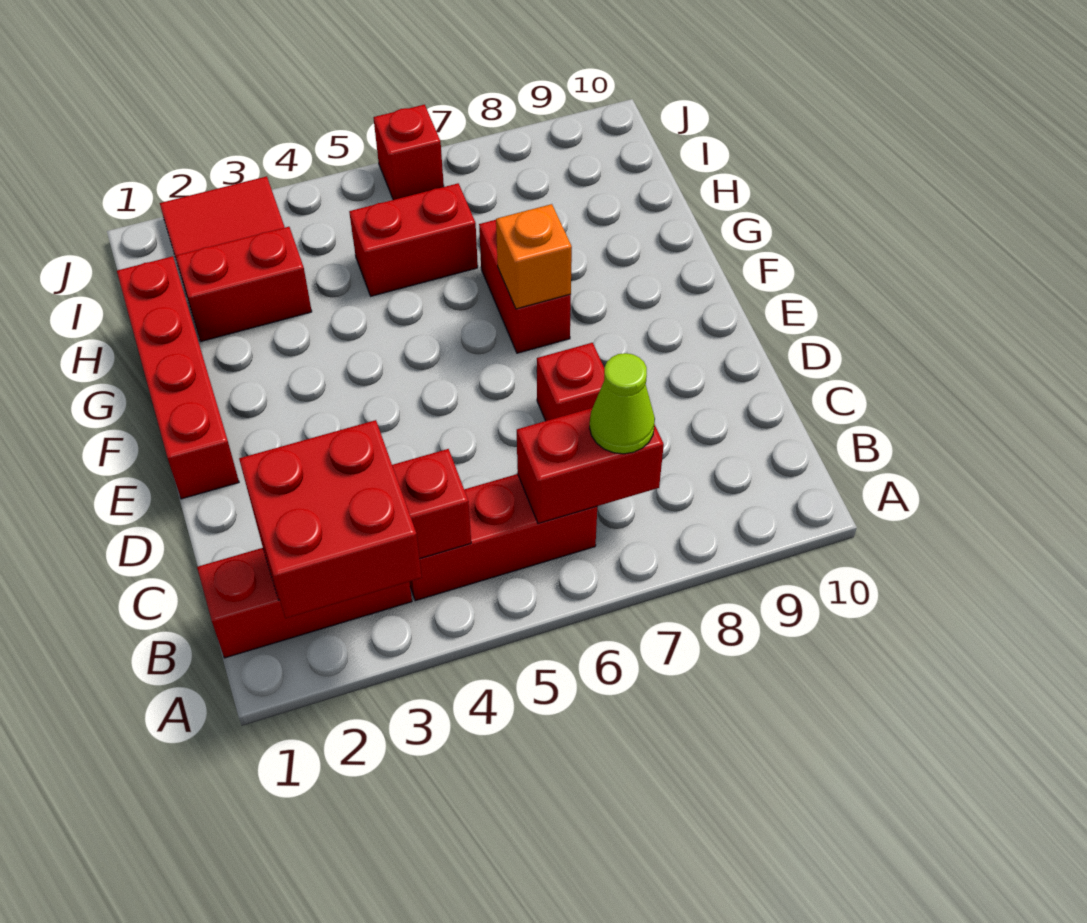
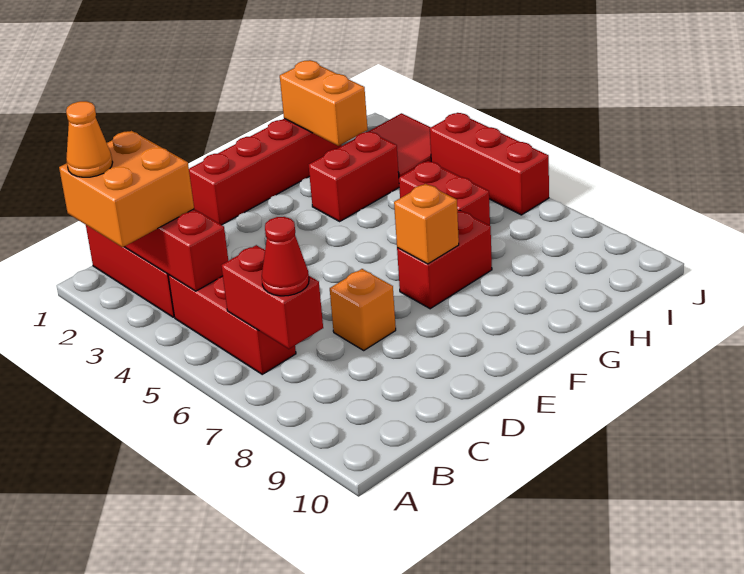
red 2x2 brick [239,420,422,618] -> orange 2x2 brick [59,131,194,247]
none -> orange 1x1 cone [66,101,113,177]
lime 1x1 cone [590,353,655,454] -> red 1x1 cone [262,217,309,296]
red 1x1 brick [537,343,605,421] -> orange 1x1 brick [330,269,396,350]
none -> orange 1x2 brick [280,60,368,146]
red 1x2 brick [176,227,312,341] -> red 1x2 brick turned to [309,131,399,221]
red 1x1 brick [373,105,444,200] -> red 1x3 brick [430,113,549,215]

